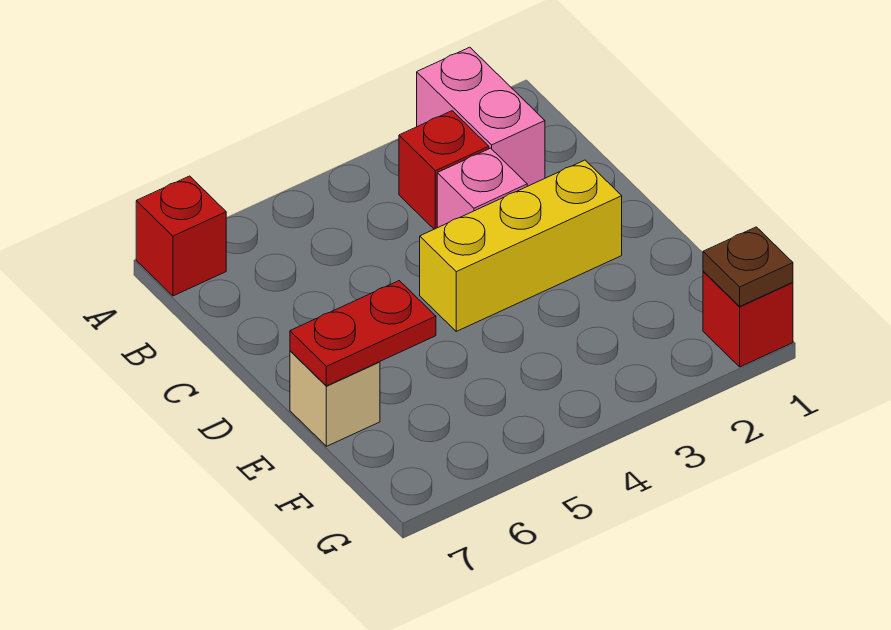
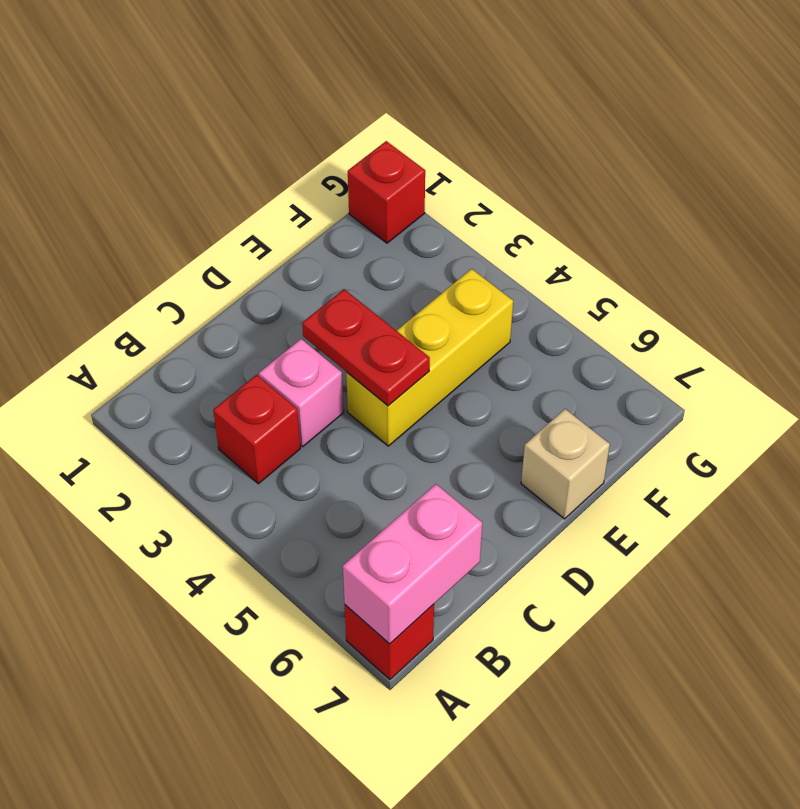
pink 1x2 brick [417,47,545,186] -> pink 1x2 brick moved to [343,484,482,644]
yellow 1x3 brick [420,160,622,331] -> yellow 1x3 brick turned to [346,269,513,446]
red 1x2 plate [290,281,436,386] -> red 1x2 plate moved to [302,289,430,406]
brown 1x1 plate [703,227,793,306] -> none

